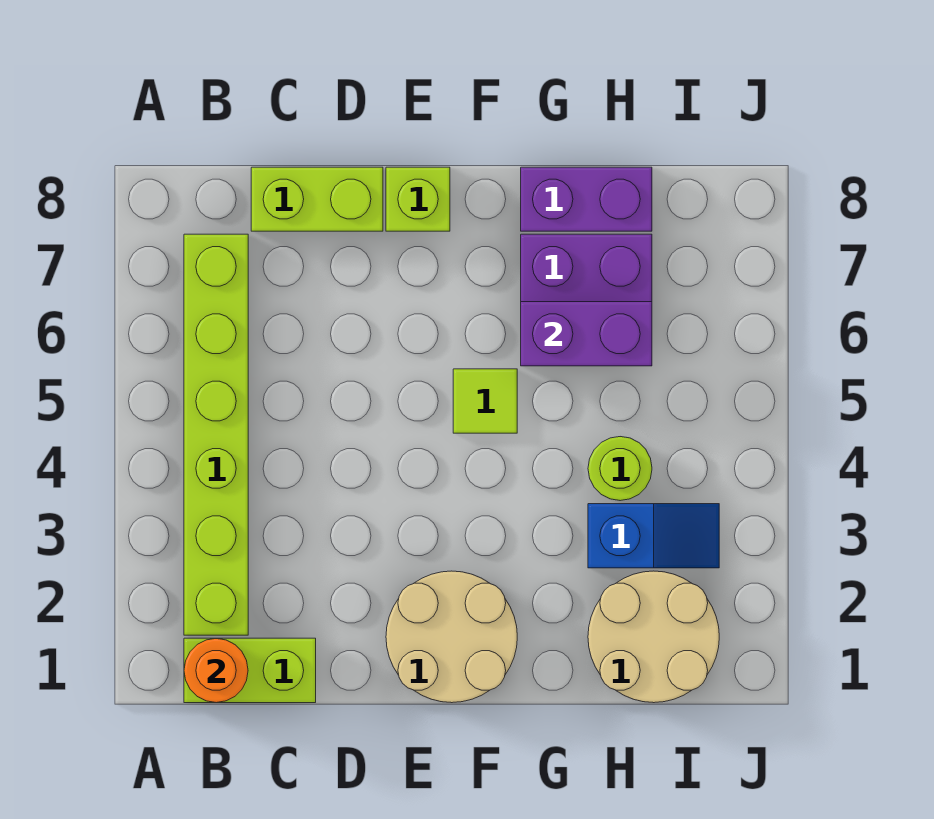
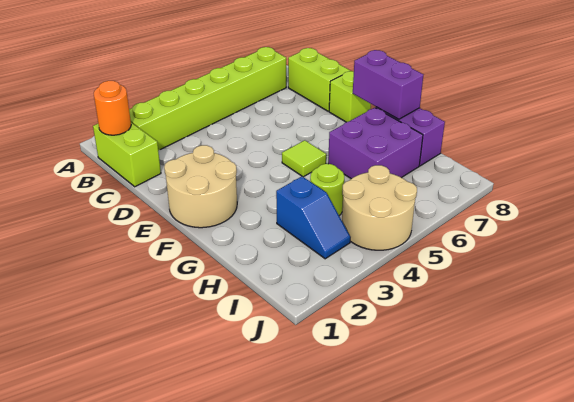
purple 1x2 brick [521,302,652,366] -> purple 1x2 brick moved to [353,50,423,119]
tan 2x2 round brick [588,571,719,703] -> tan 2x2 round brick moved to [342,165,417,250]

